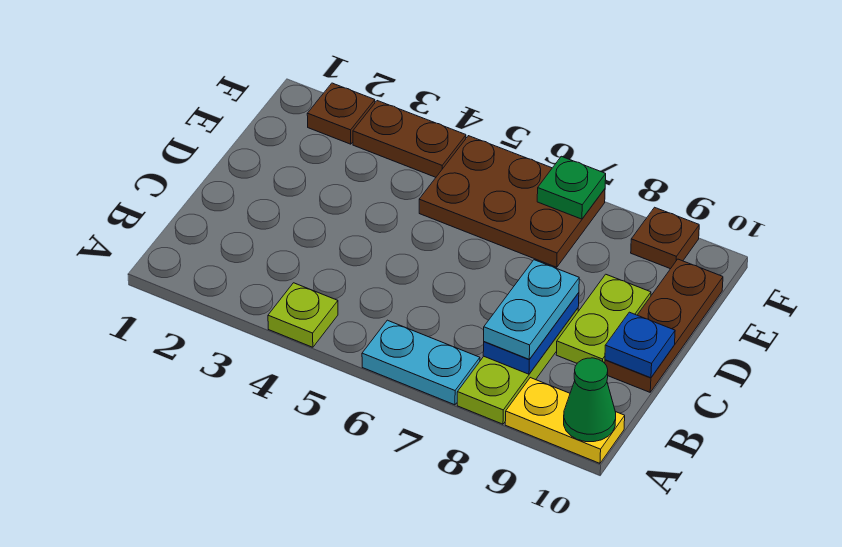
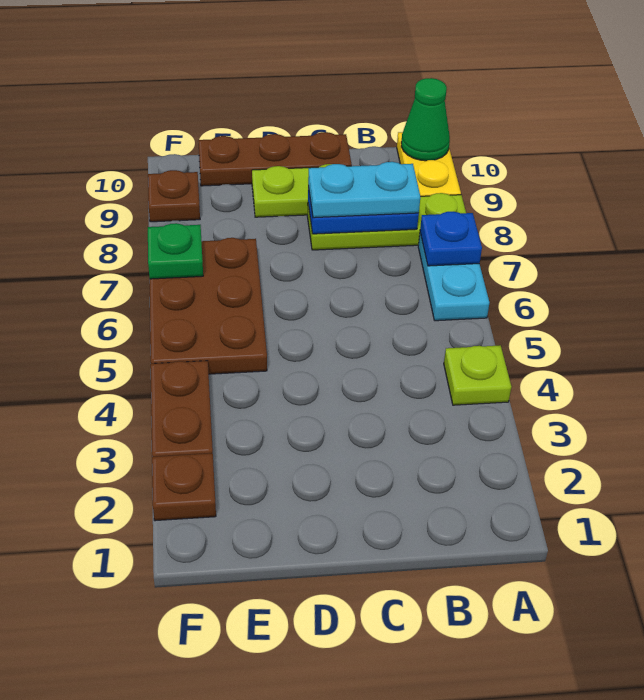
blue 1x1 plate [605,312,675,378] -> blue 1x1 plate moved to [420,212,482,266]

